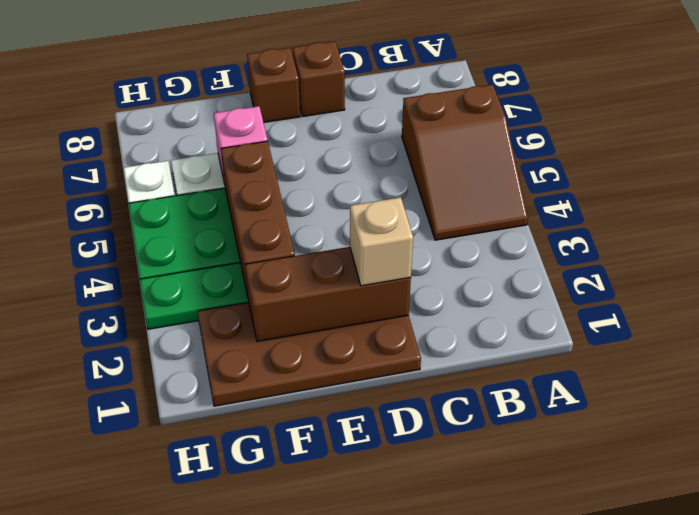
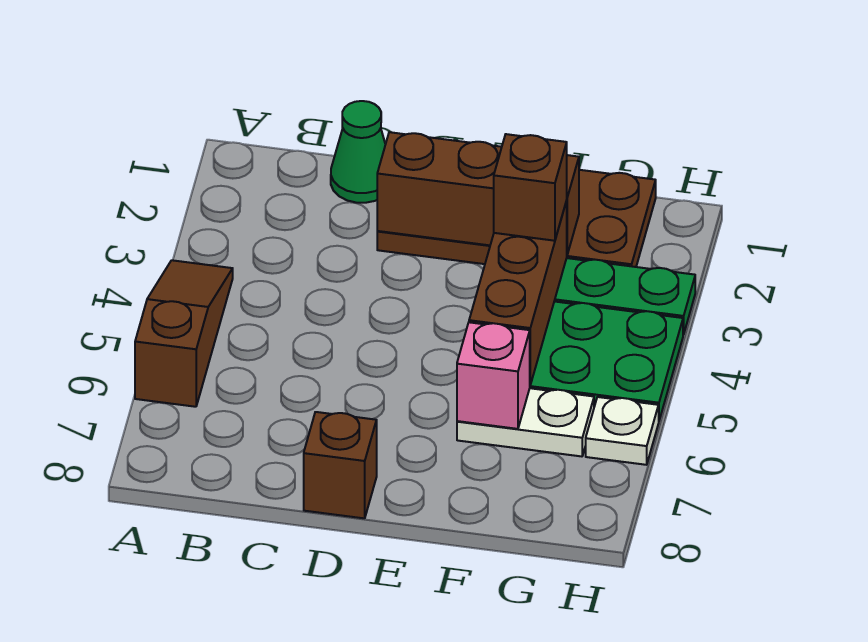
brown 2x3 slope [402,85,528,240] -> brown 1x3 slope [135,260,233,407]
none -> green 1x1 cone [331,101,386,203]
tan 1x1 brick [350,197,413,286] -> none
brown 1x1 brick [247,48,300,122] -> brown 1x1 brick moved to [494,134,567,241]

